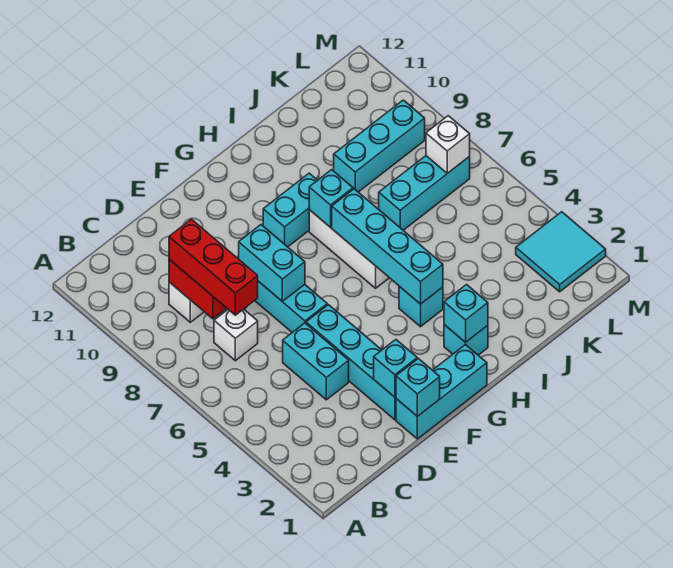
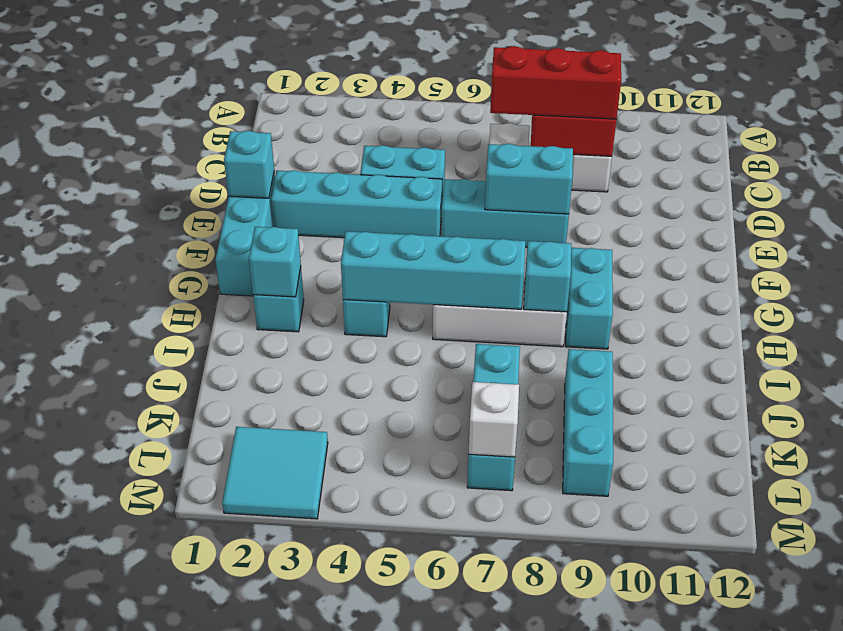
cyan 1x1 brick [374,340,417,397] -> none

